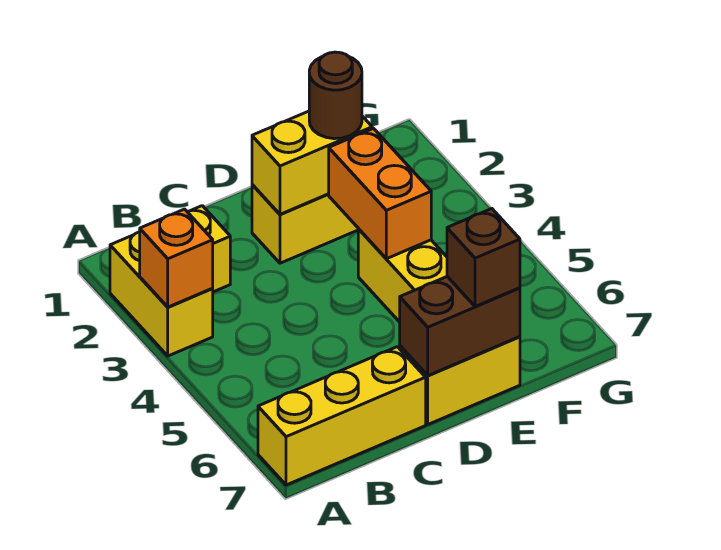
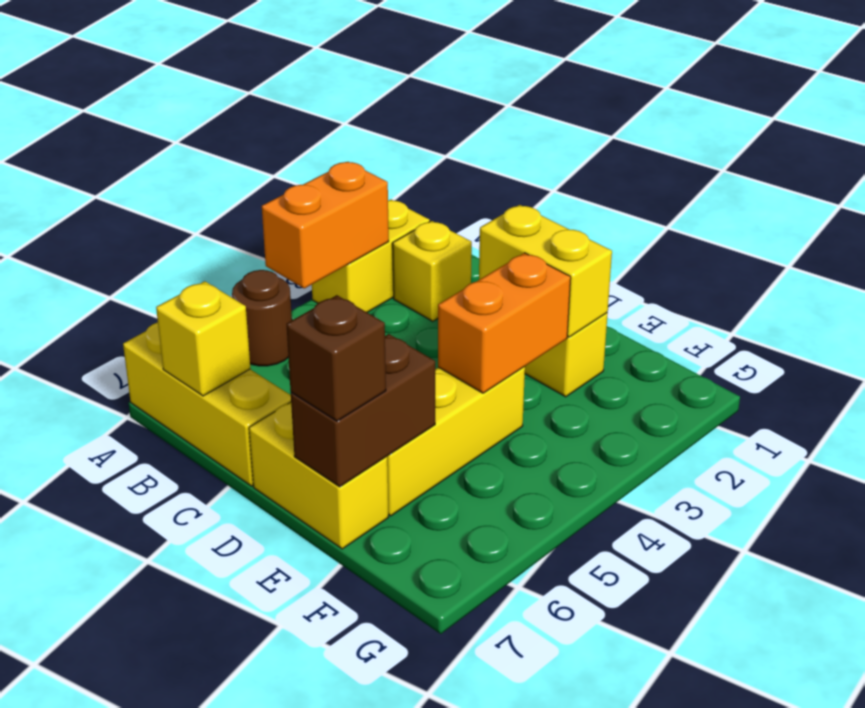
orange 1x1 brick [140,209,213,307] -> orange 1x2 brick [262,162,389,288]
none -> yellow 1x1 brick [156,281,251,396]
brown 1x2 brick [400,277,520,376] -> brown 1x2 brick turned to [291,334,435,487]
brown 1x1 round brick [309,52,362,139] -> brown 1x1 round brick moved to [232,270,292,366]

